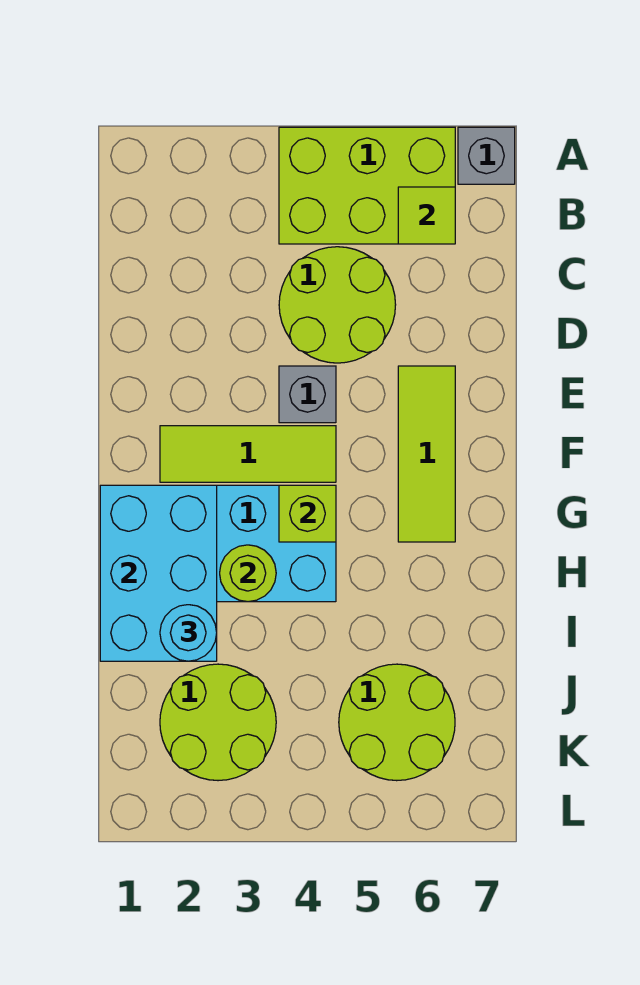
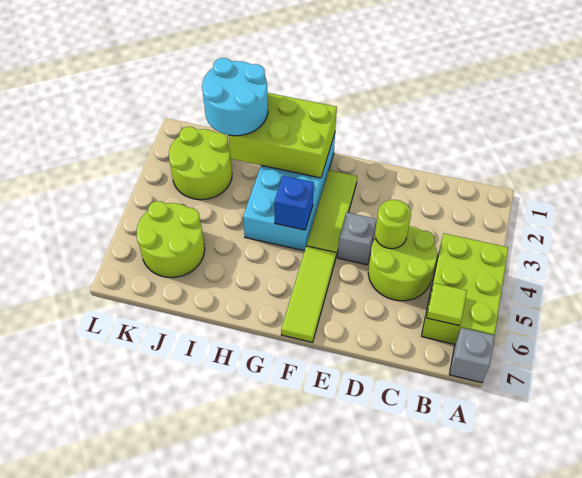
lime 1x3 tile [398,366,455,542] -> lime 1x3 tile turned to [281,246,336,342]
cyan 2x3 brick [100,485,217,661] -> lime 2x3 brick [228,93,337,178]
lime 1x1 brick [279,485,336,542] -> blue 1x1 brick [274,176,314,230]
lime 1x1 round brick [220,545,276,602] -> lime 1x1 round brick moved to [375,200,411,249]
cyan 1x1 round brick [160,605,217,661] -> cyan 2x2 round brick [202,58,268,136]

